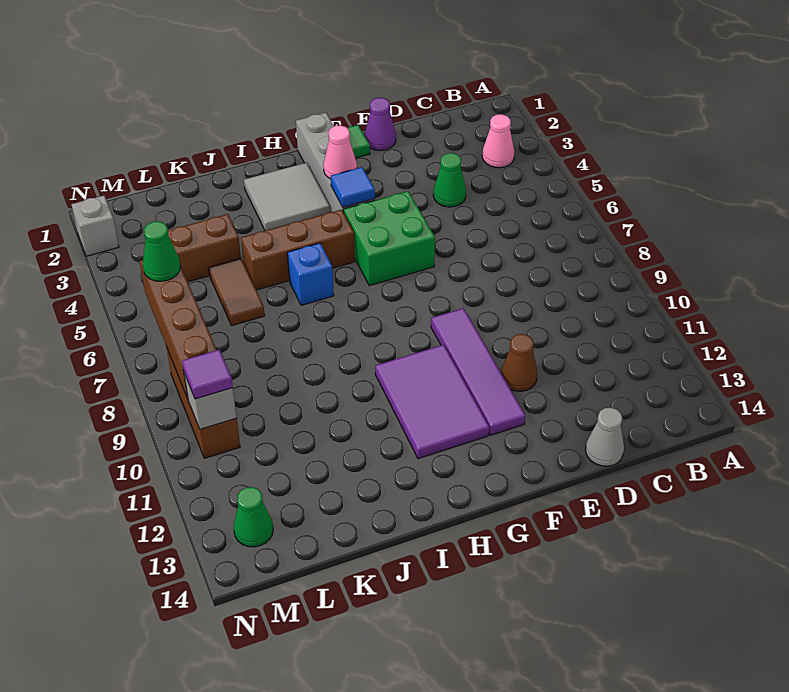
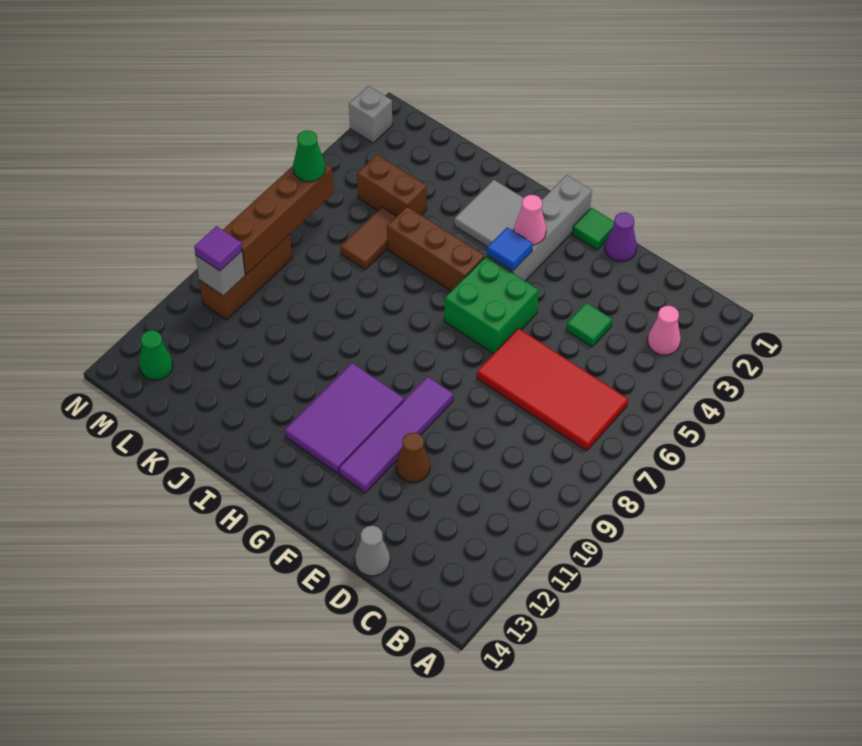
none -> red 2x4 tile [477,328,628,451]
green 1x1 cone [433,153,466,207] -> green 1x1 tile [566,303,612,347]
blue 1x1 brick [287,243,334,305] -> none

